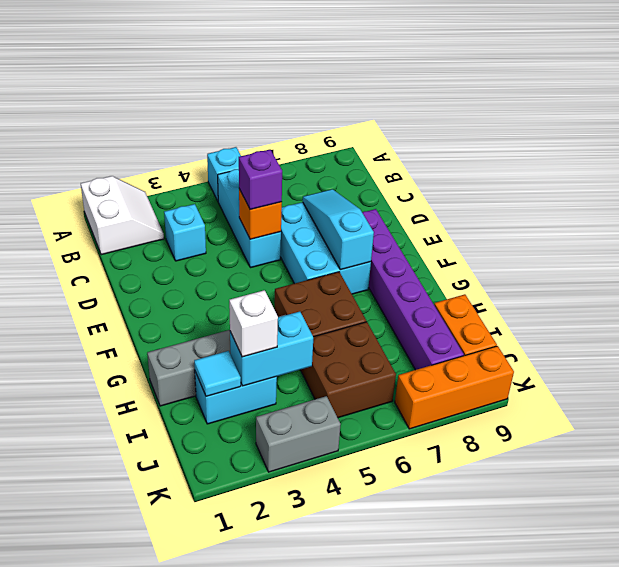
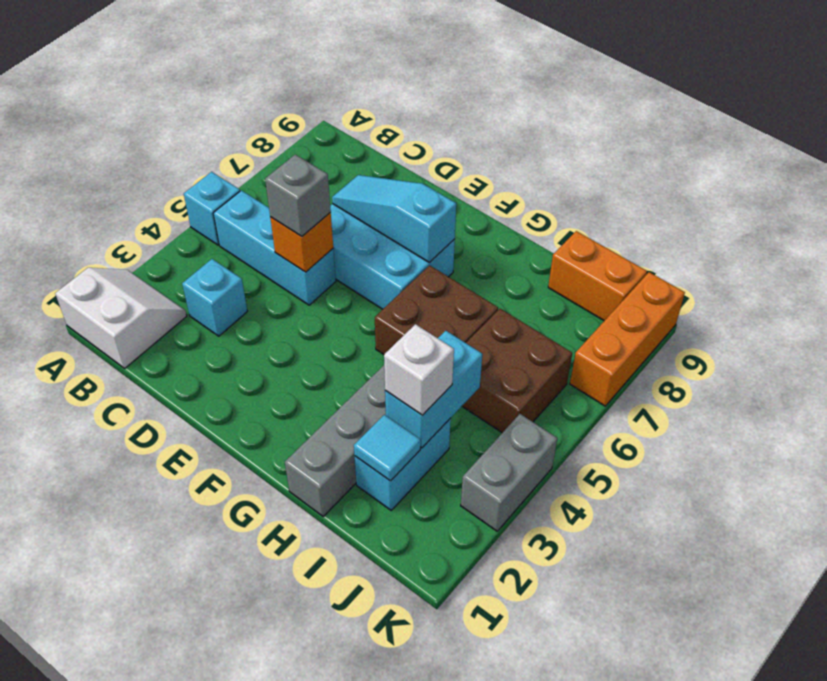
purple 1x1 brick [239,150,282,209] -> grey 1x1 brick [265,155,331,237]
purple 1x6 brick [362,209,464,370] -> none

